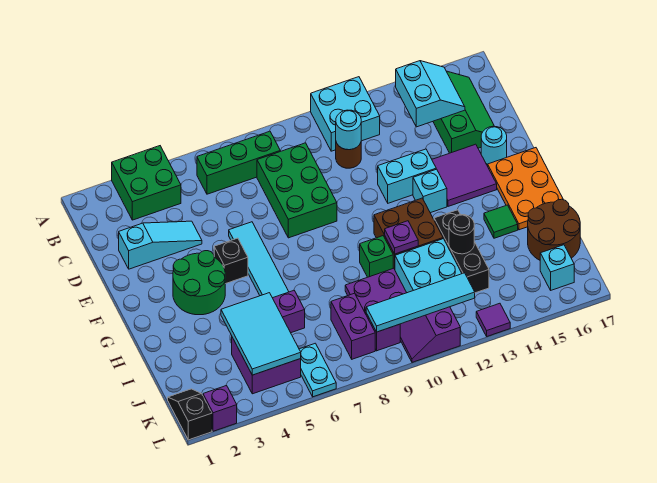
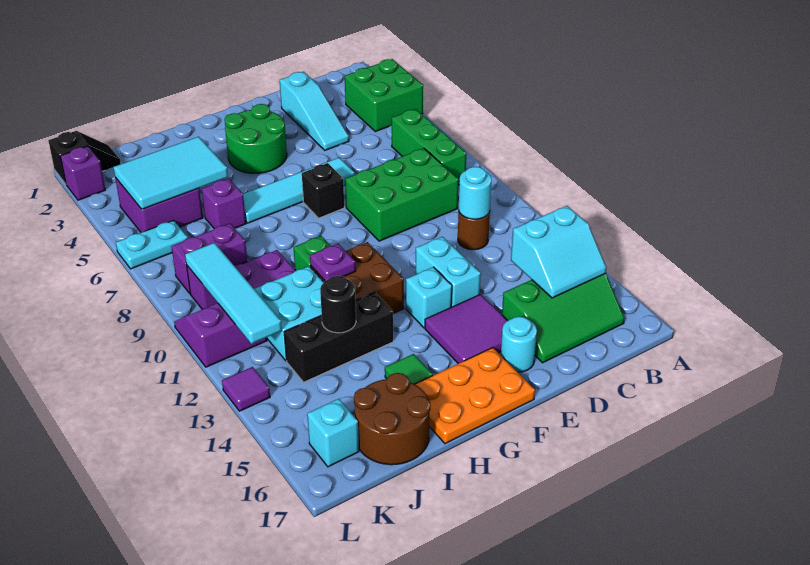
cyan 2x2 brick [311,77,380,151] -> none
black 1x1 brick [214,238,248,284] -> black 1x1 brick moved to [302,163,344,218]

